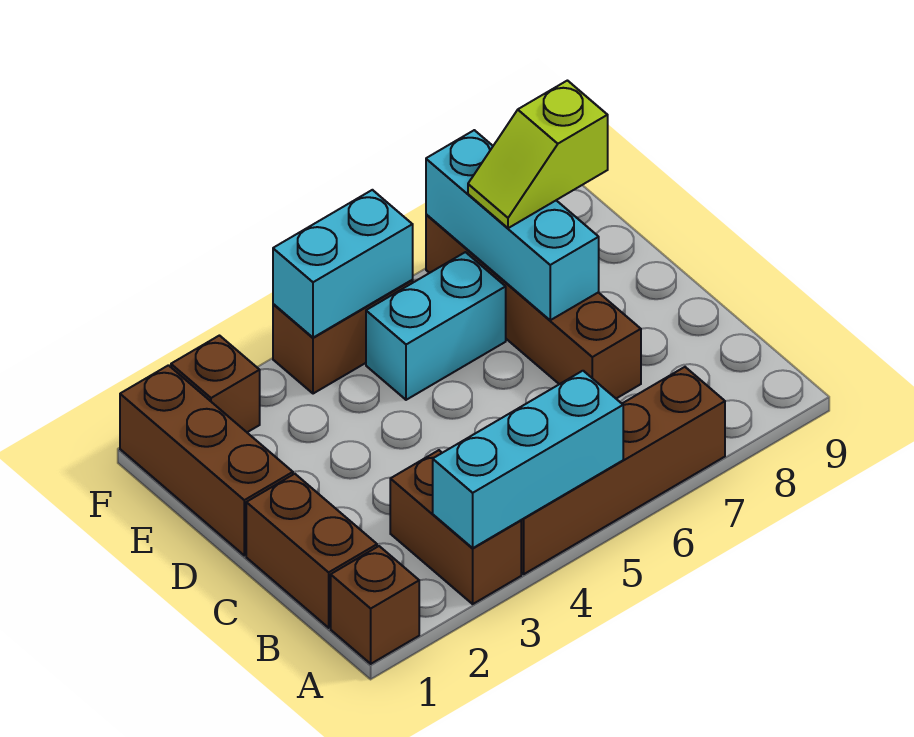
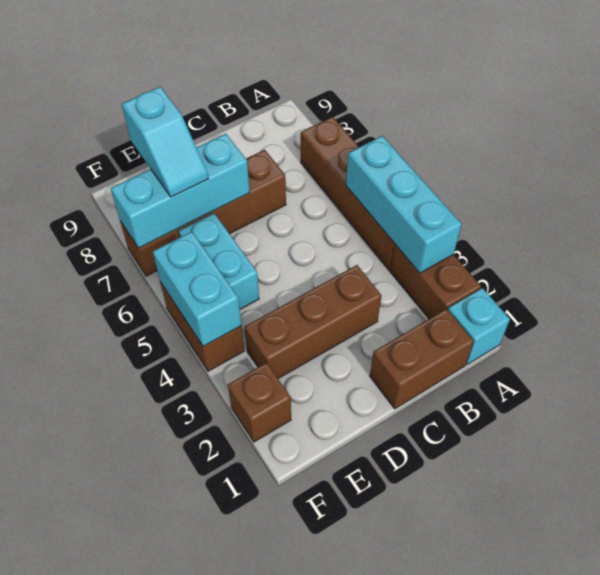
brown 1x1 brick [331,546,419,664] -> cyan 1x1 brick [448,288,510,365]
brown 1x2 brick [390,450,521,604] -> brown 1x2 brick turned to [391,245,481,319]
brown 1x3 brick [120,365,293,555] -> brown 1x3 brick moved to [245,265,381,379]
lime 1x2 slope [468,81,608,228] -> cyan 1x2 slope [122,87,208,197]

